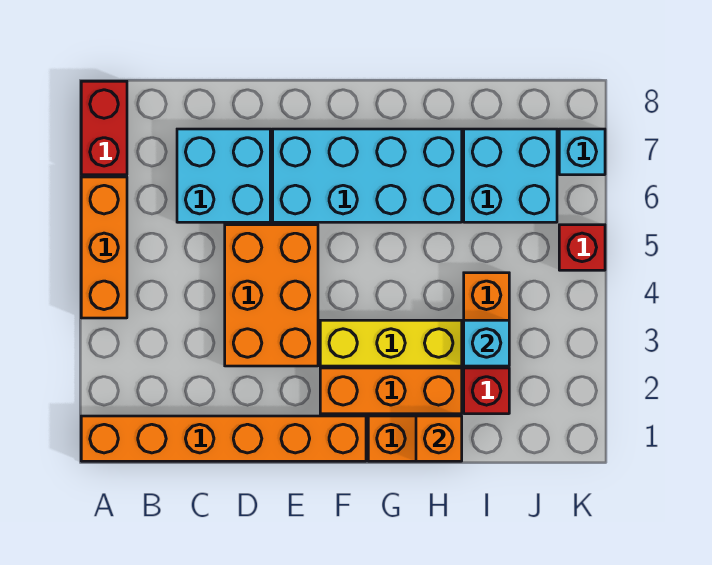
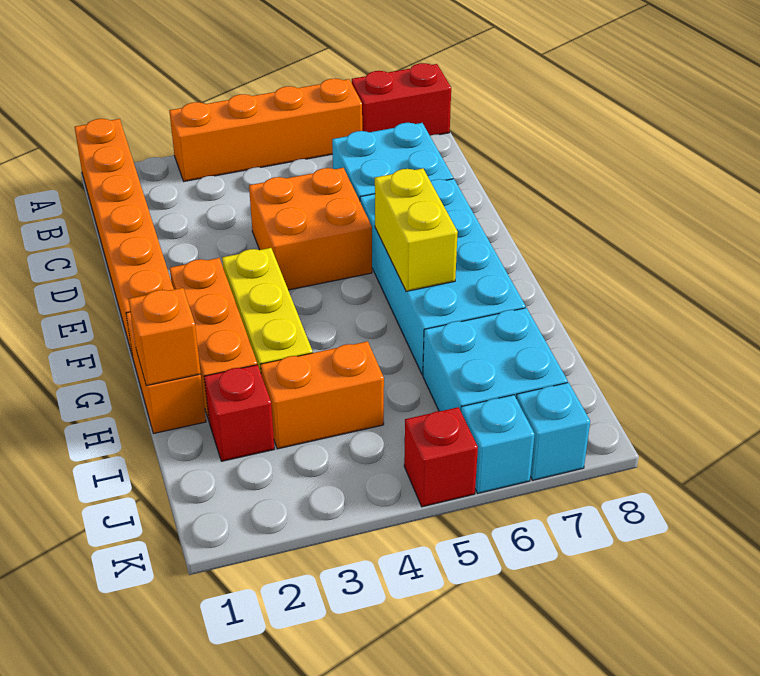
orange 1x3 brick [81,177,127,318] -> orange 1x4 brick [169,79,362,181]
orange 2x3 brick [225,225,318,366] -> orange 2x2 brick [249,168,372,290]
none -> yellow 1x2 brick [375,168,458,291]
cyan 1x1 brick [464,320,509,366] -> cyan 1x1 brick moved to [461,395,535,493]

